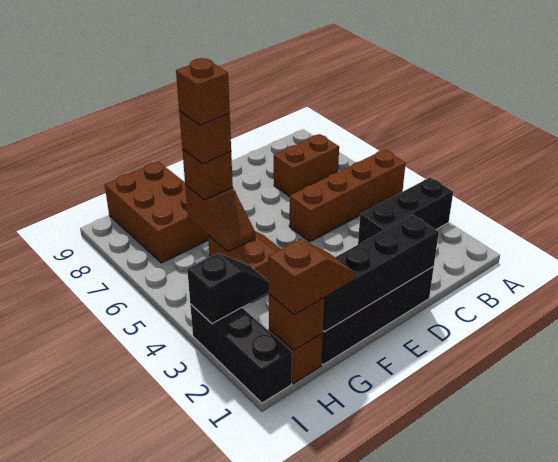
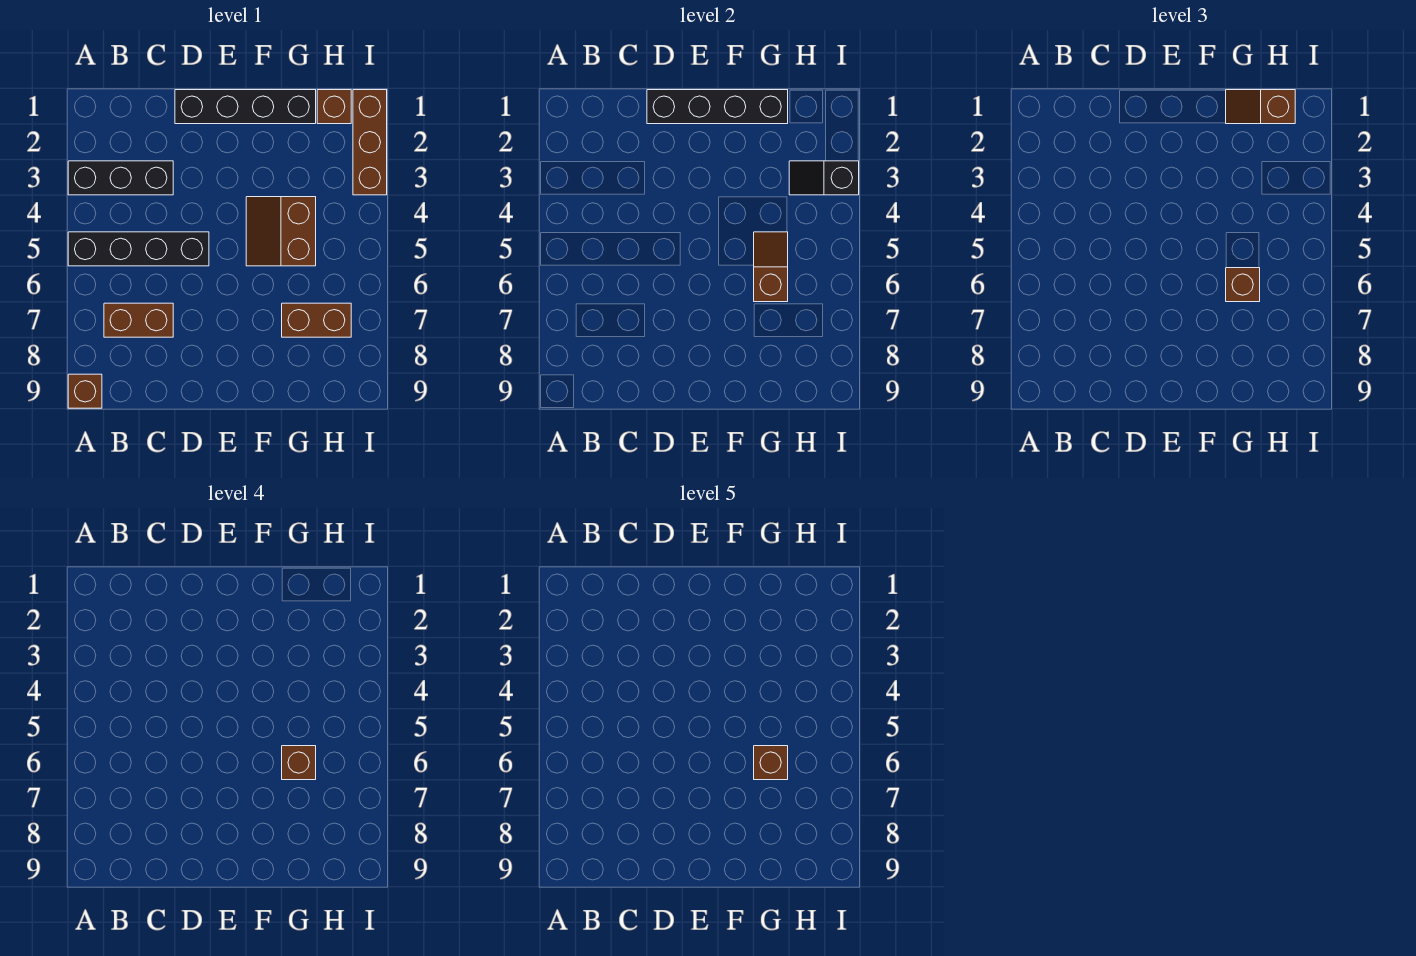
brown 1x4 brick [289,150,406,242] -> black 1x4 brick [68,232,209,266]
brown 2x3 brick [105,162,208,263] -> brown 1x2 brick [282,303,351,337]
brown 1x1 brick [269,294,325,350] -> brown 1x1 brick moved to [68,374,102,408]
black 1x3 brick [190,304,292,403] -> brown 1x3 brick [353,90,387,195]

